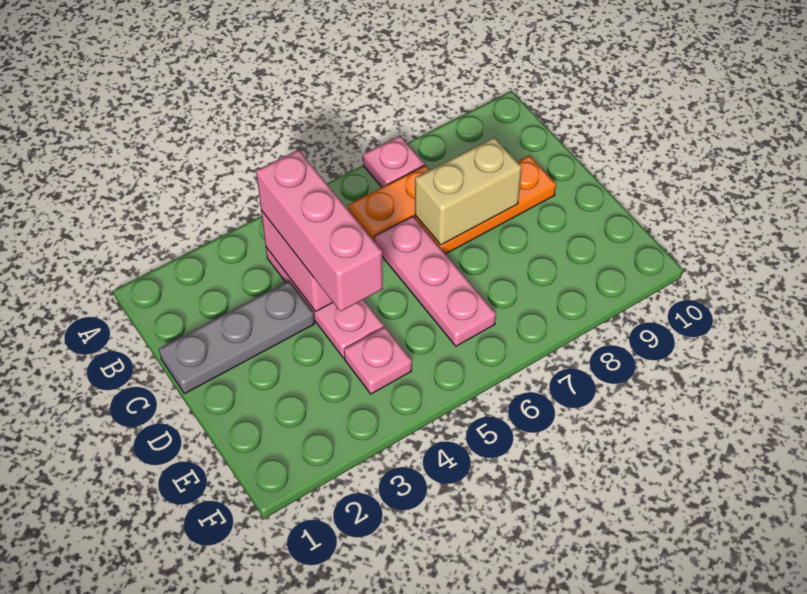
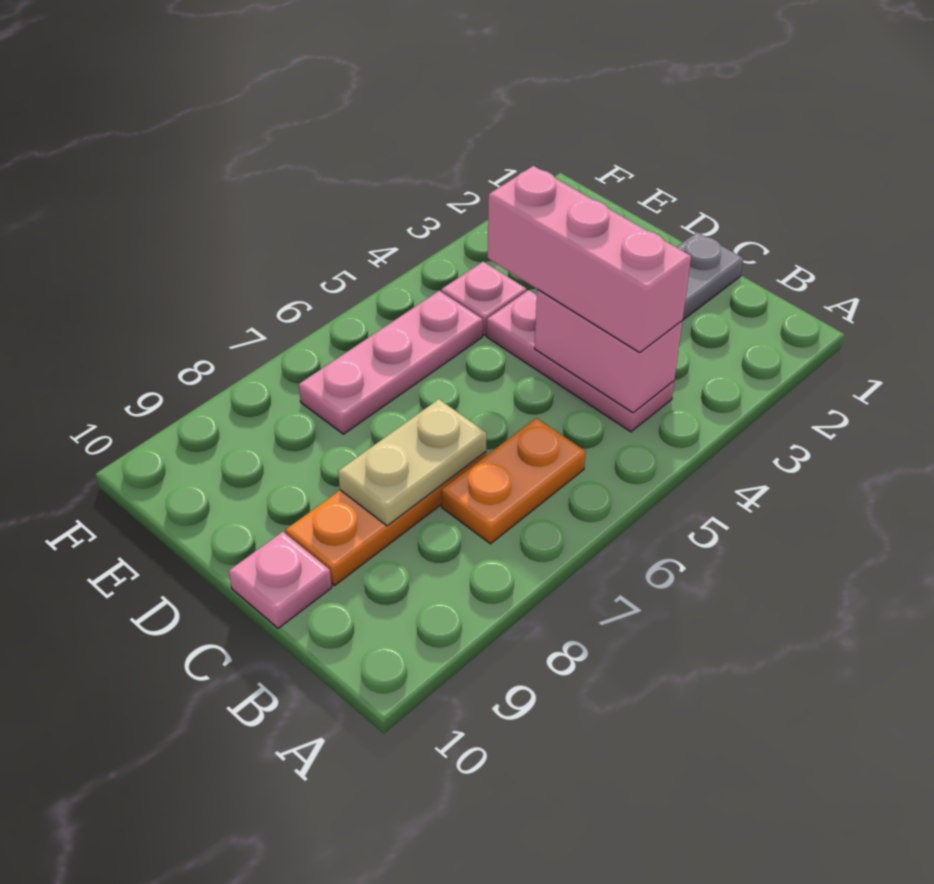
pink 1x1 plate [363,136,425,187] -> pink 1x1 plate moved to [229,532,332,628]
pink 1x3 plate [374,216,496,346] -> pink 1x3 plate turned to [299,291,483,434]
tan 1x2 brick [415,138,522,245] -> tan 1x2 plate [338,399,487,526]

